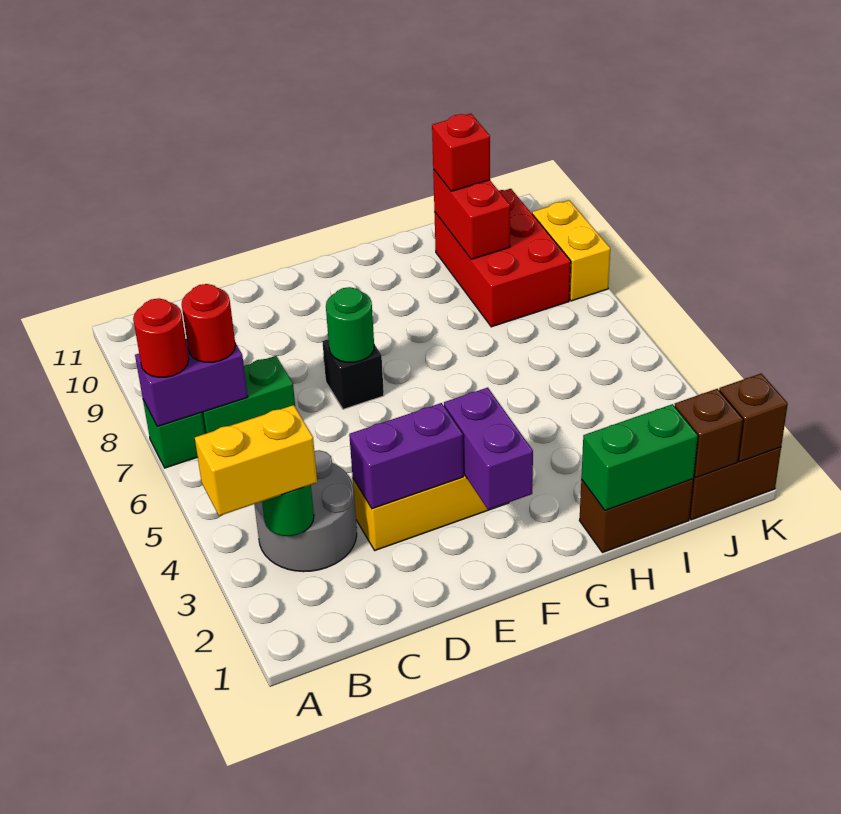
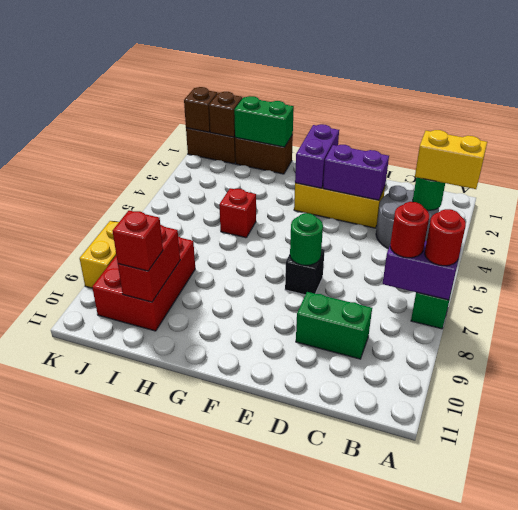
green 1x2 brick [202,356,295,434] -> green 1x2 brick moved to [296,292,372,359]
none -> red 1x1 brick [219,188,256,238]

